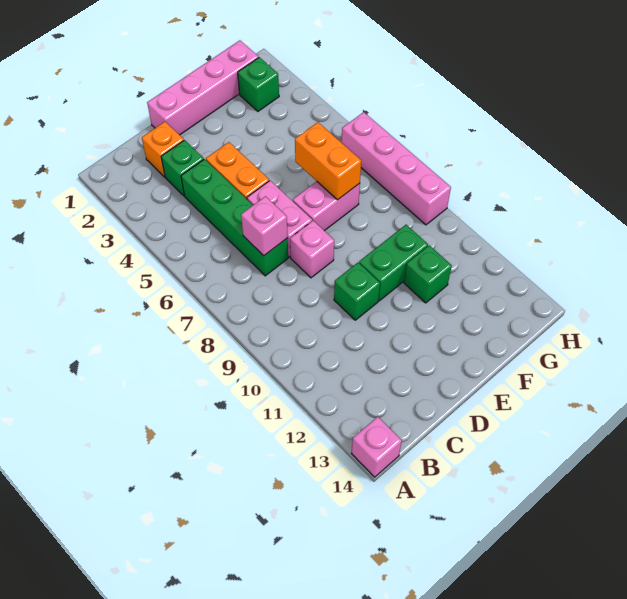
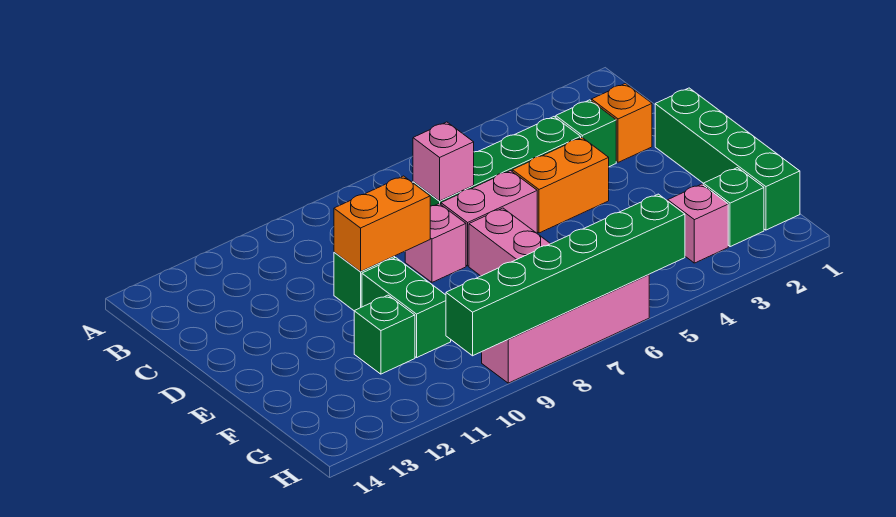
pink 1x1 brick [352,417,402,477] -> pink 1x1 brick moved to [668,184,728,263]
pink 1x4 brick [147,40,259,135] -> green 1x4 brick [655,88,800,230]
orange 1x2 brick [295,122,361,200] -> orange 1x2 brick moved to [334,176,430,271]
none -> green 1x6 brick [446,194,685,356]

